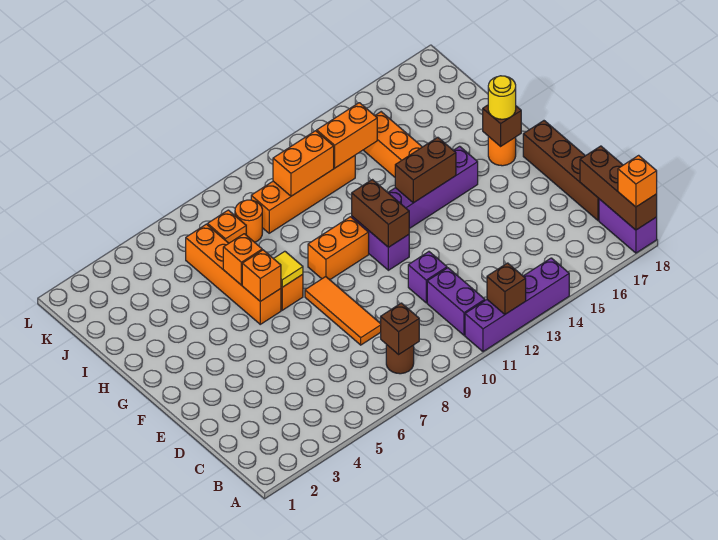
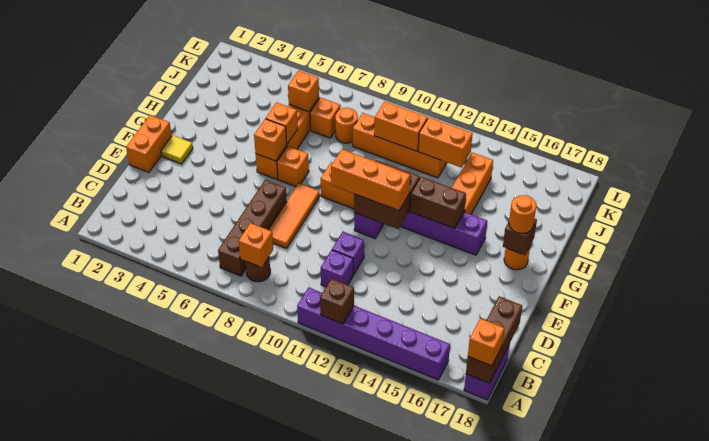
purple 1x4 brick [465,258,569,352] -> purple 1x6 brick [297,287,450,380]
brown 1x1 brick [381,303,419,354] -> orange 1x1 brick [239,223,273,267]
purple 1x2 brick [427,268,485,335] -> purple 1x1 brick [321,250,353,287]
brown 1x4 brick [523,121,599,221] -> brown 1x4 brick moved to [218,180,287,276]
none -> orange 1x2 brick [126,115,172,173]
none -> orange 1x3 brick [331,149,410,211]
brown 1x2 brick [352,180,409,247] -> brown 2x2 brick [354,160,420,229]
yellow 1x1 tile [274,251,303,287] -> yellow 1x1 tile moved to [161,135,193,164]
yellow 1x1 round brick [488,76,516,119] -> orange 1x1 round brick [509,195,536,233]
none -> orange 1x1 brick [288,71,319,112]

